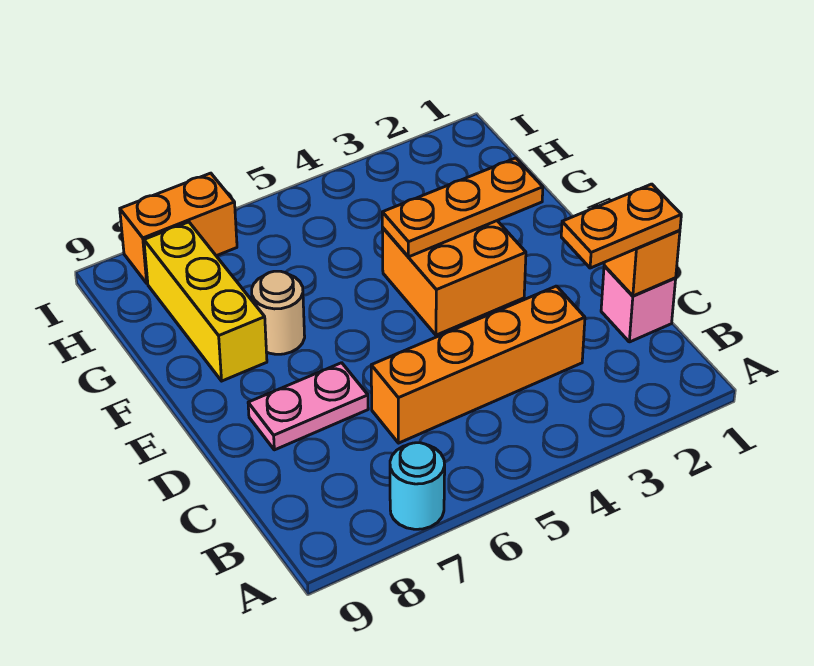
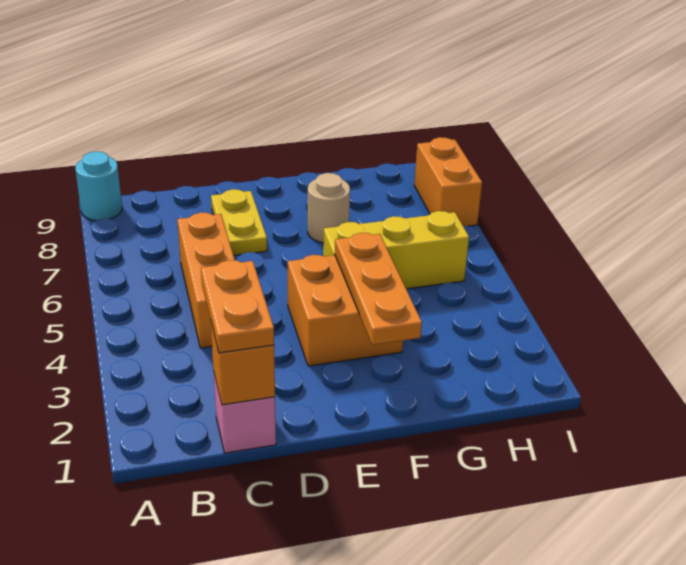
cyan 1x1 round brick [390,443,445,529] -> cyan 1x1 round brick moved to [75,152,122,221]
orange 1x4 brick [371,286,585,443] -> orange 1x3 brick [177,213,235,348]
pink 1x2 plate [248,363,368,450] -> yellow 1x2 plate [211,189,267,256]
yellow 1x3 brick [144,222,267,381] -> yellow 1x3 brick moved to [323,211,469,289]

